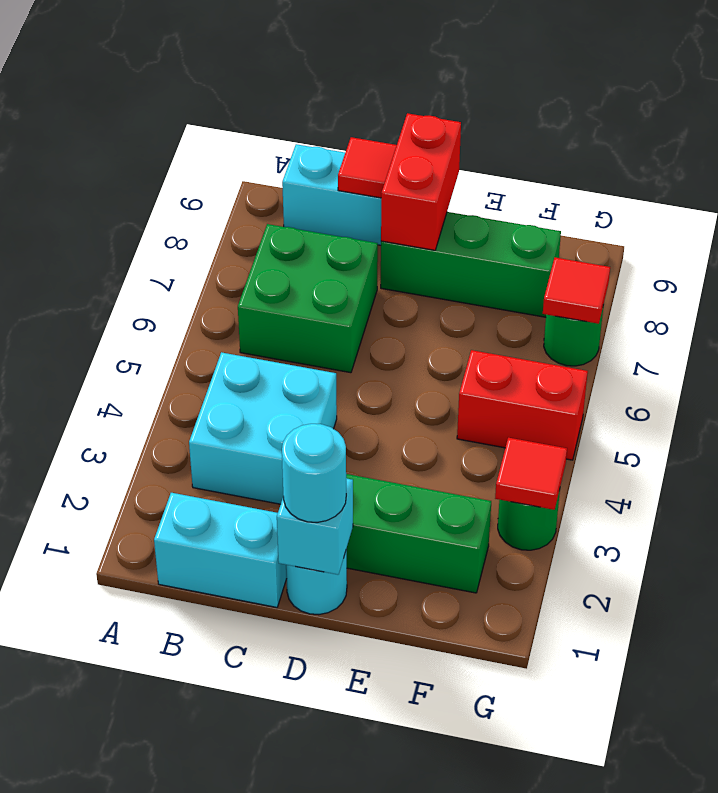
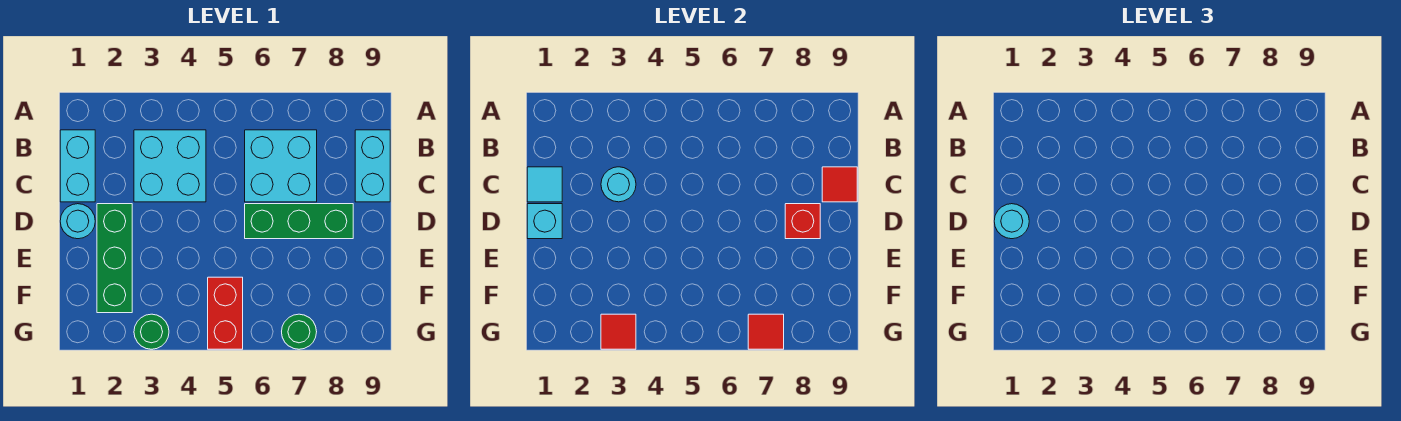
green 2x2 brick [238,224,378,373] -> cyan 2x2 brick [245,130,317,202]
none -> cyan 1x1 tile [527,167,562,202]
none -> cyan 1x1 round brick [601,167,636,202]
green 1x3 brick [381,212,561,317] -> green 1x3 brick turned to [245,204,353,239]
red 1x2 brick [381,113,461,250] -> red 1x1 brick [785,204,820,239]

